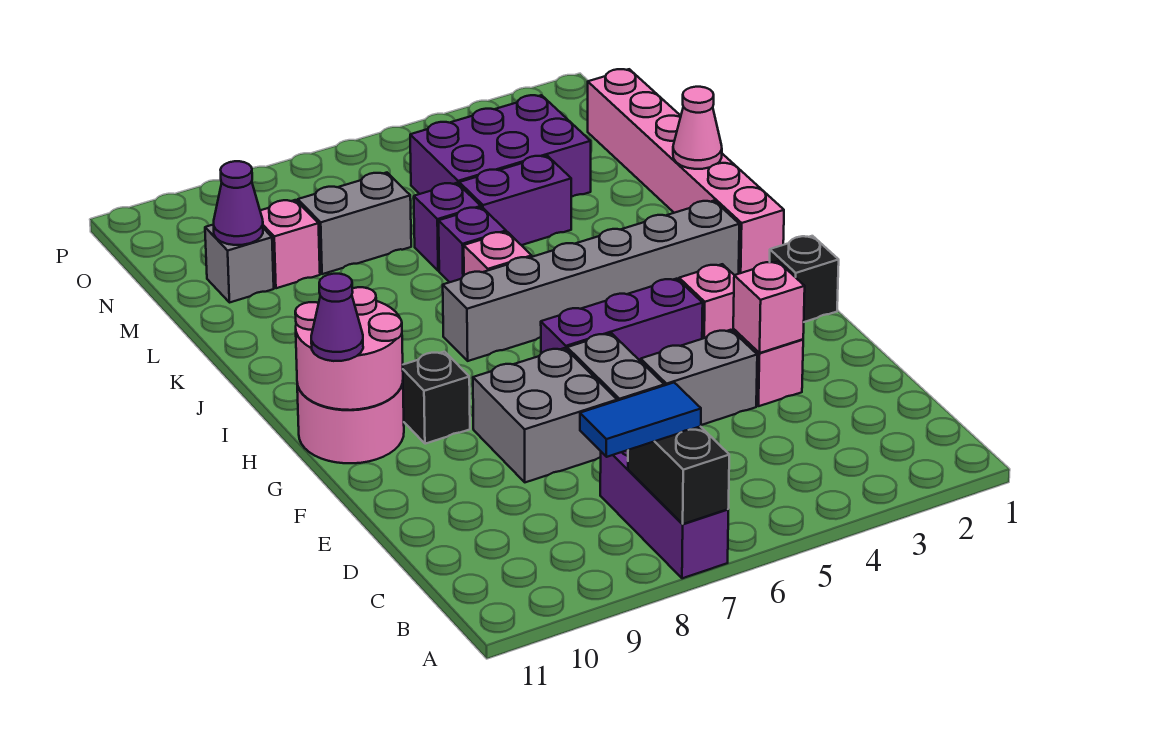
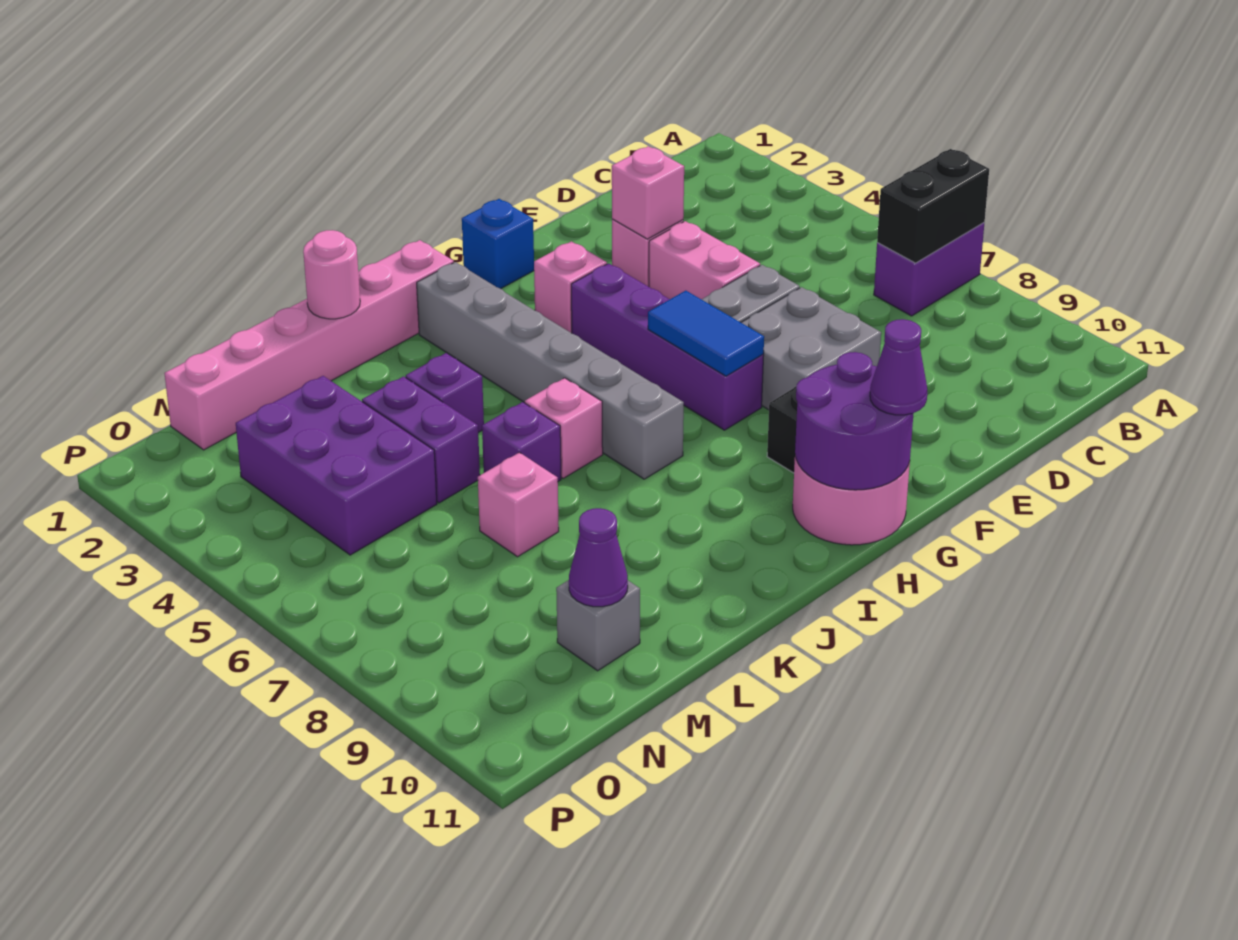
purple 1x3 brick [600,450,728,578] -> purple 1x2 brick [874,223,984,316]
blue 1x2 tile [580,383,701,457] -> blue 1x2 tile moved to [648,291,764,376]
grey 1x2 brick [641,330,757,425] -> pink 1x2 brick [649,221,760,299]
black 1x1 brick [770,236,839,322] -> blue 1x1 brick [462,199,534,289]
purple 1x3 brick [541,279,703,361] -> purple 1x4 brick [571,263,764,430]
pink 2x2 round brick [295,287,403,410] -> purple 2x2 round brick [795,352,914,490]
pink 1x1 cone [673,87,722,169] -> pink 1x1 round brick [303,230,360,319]
purple 1x1 brick [414,183,481,271] -> purple 1x1 brick moved to [406,353,484,433]
grey 1x2 brick [298,173,411,274] -> none
pink 1x1 brick [260,200,320,288] -> pink 1x1 brick moved to [478,452,559,557]

